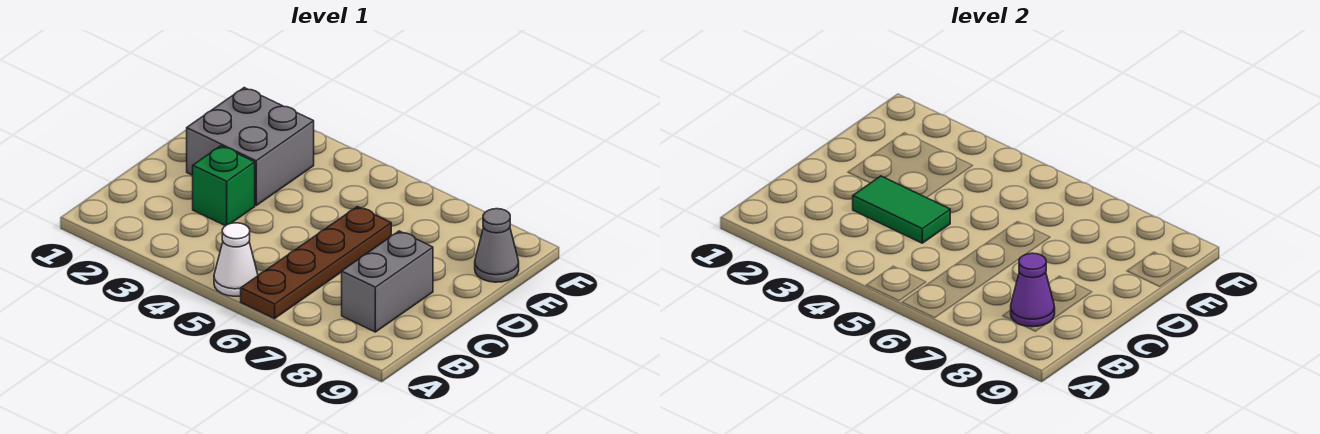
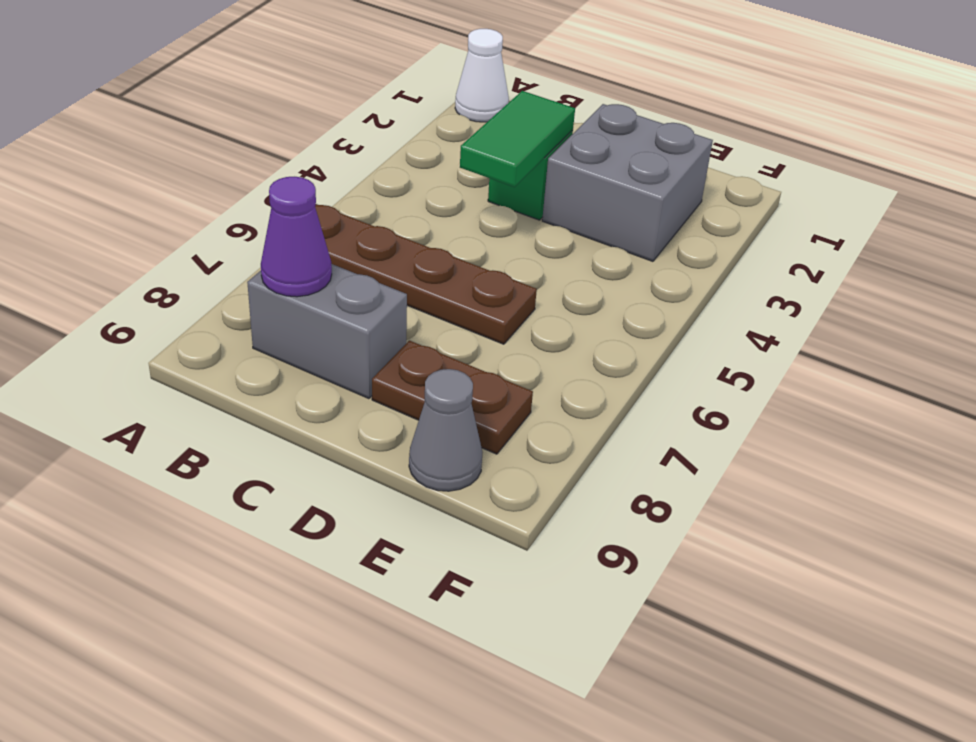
white 1x1 cone [214,223,258,296] -> white 1x1 cone moved to [455,29,509,122]
none -> brown 1x2 plate [372,340,533,454]

